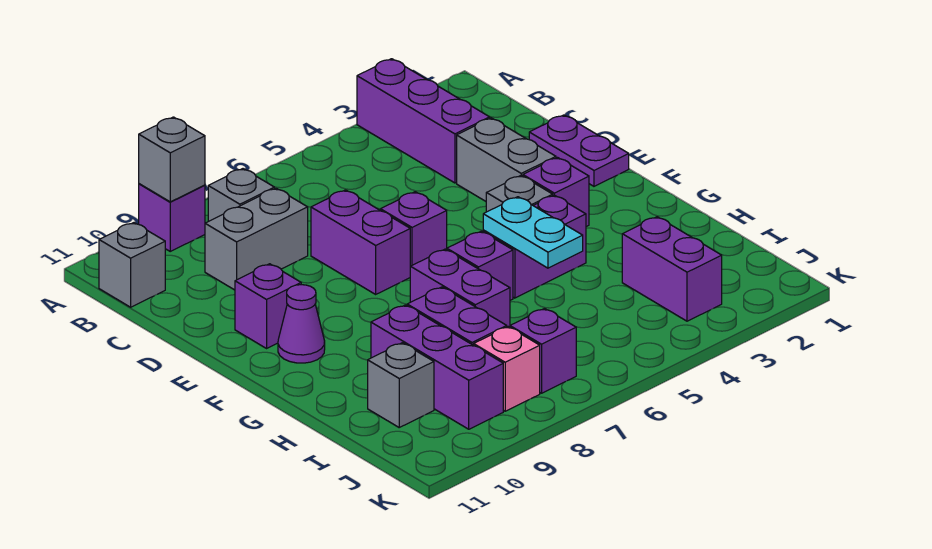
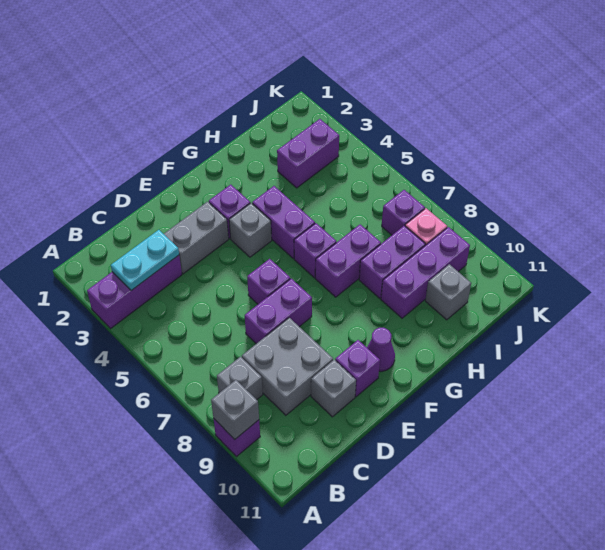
grey 1x1 brick [99,223,165,307] -> grey 1x1 brick moved to [311,360,356,417]
grey 1x2 brick [205,188,308,290] -> grey 2x2 brick [242,318,333,415]
purple 1x2 plate [529,115,629,186] -> none
cyan 1x2 plate [483,197,583,268] -> cyan 1x2 plate moved to [111,230,179,290]

